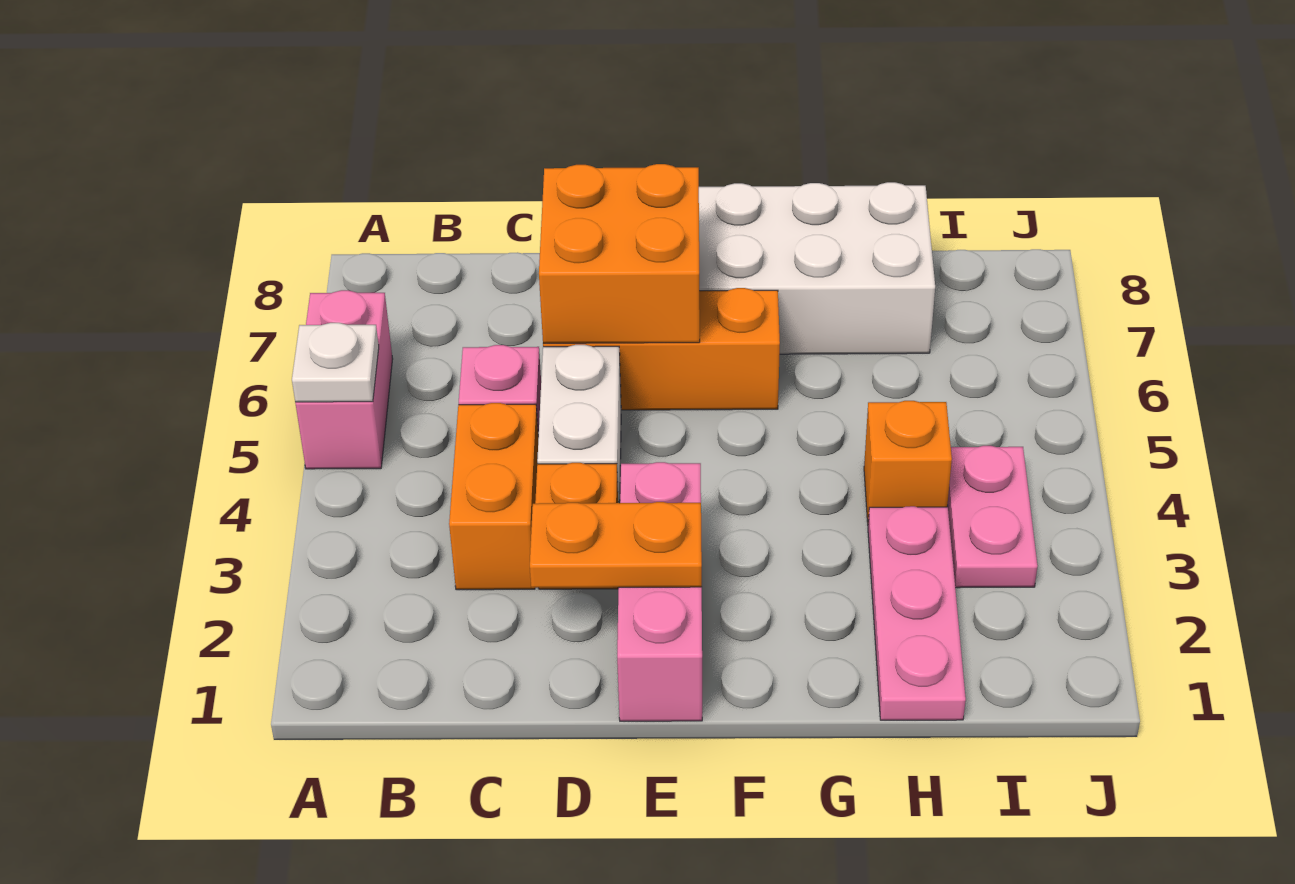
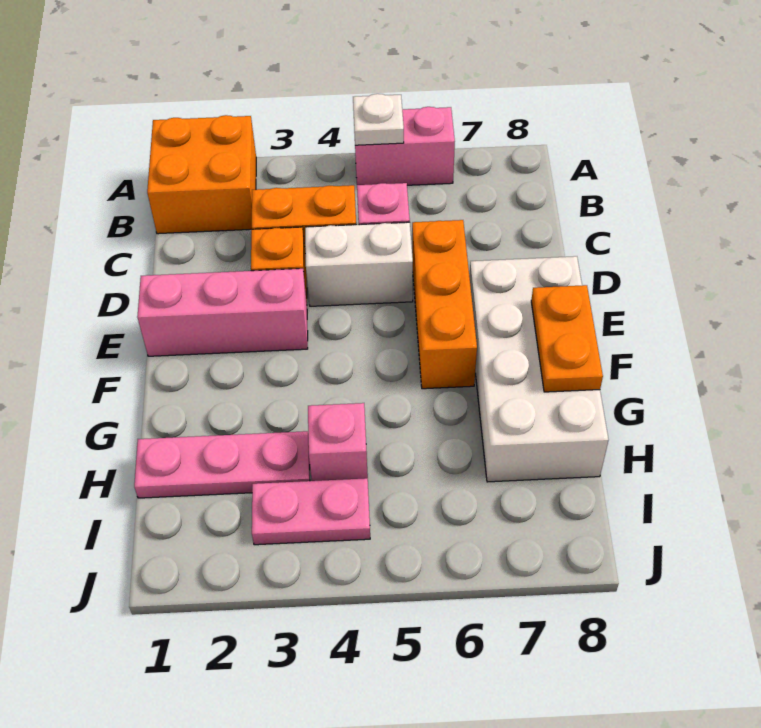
orange 1x2 plate [530,502,702,588] -> orange 1x2 plate moved to [531,285,603,392]
orange 2x2 brick [539,164,700,343] -> orange 2x2 brick moved to [147,115,256,234]
orange 1x1 brick [864,401,952,522] -> pink 1x1 brick [308,403,368,481]

